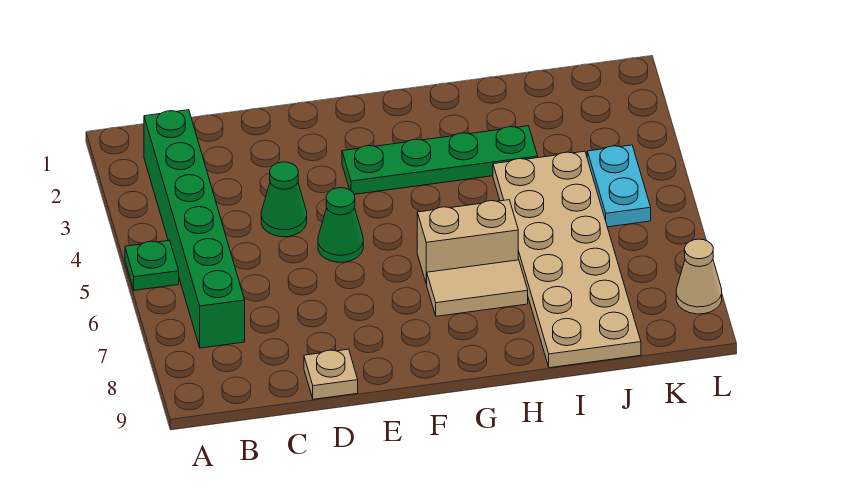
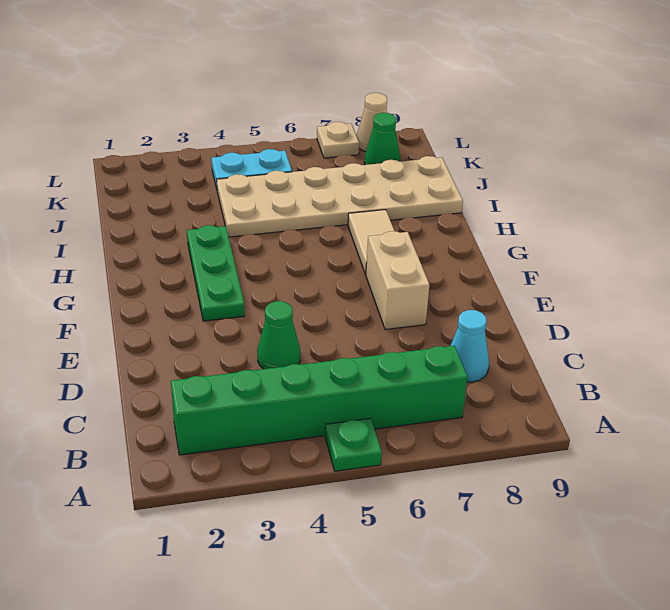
none -> cyan 1x1 cone [450,310,489,382]
tan 1x1 plate [304,349,358,399] -> tan 1x1 plate moved to [317,122,359,158]
green 1x1 cone [318,188,363,262] -> green 1x1 cone moved to [364,113,400,165]
green 1x4 plate [342,126,538,194] -> green 1x3 plate [187,225,245,321]
tan 1x2 brick [417,200,518,284] -> tan 1x2 brick moved to [366,231,430,330]

